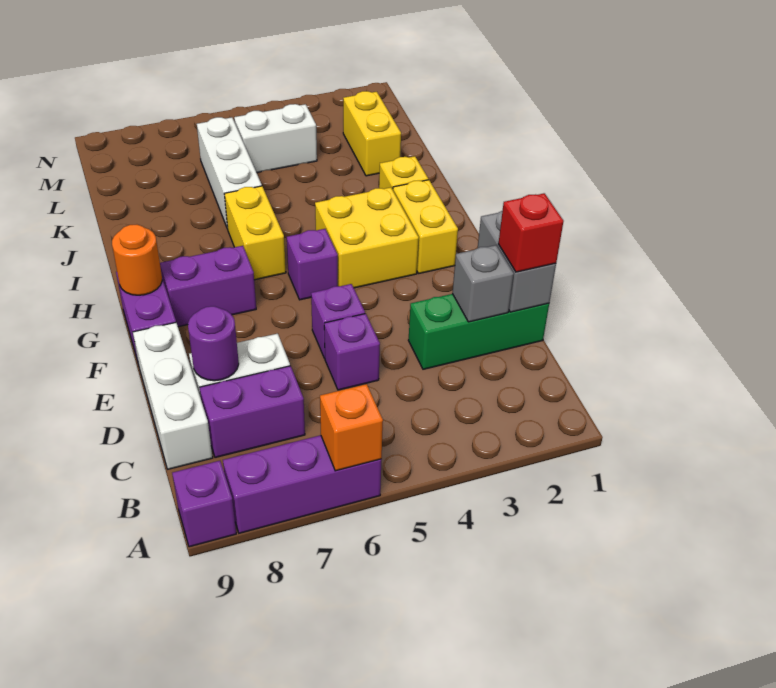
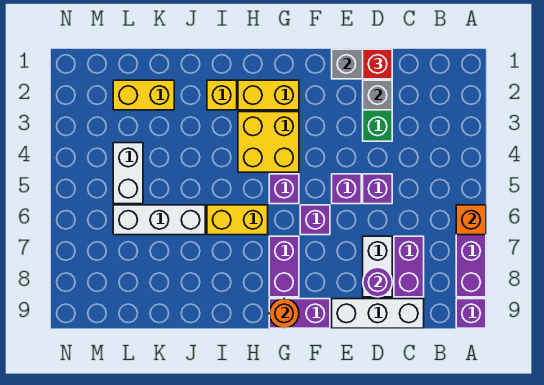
none -> purple 1x1 brick [300,205,330,235]

